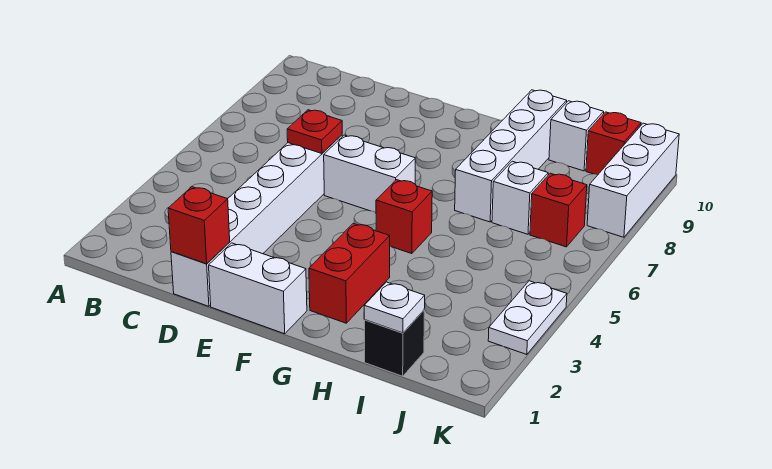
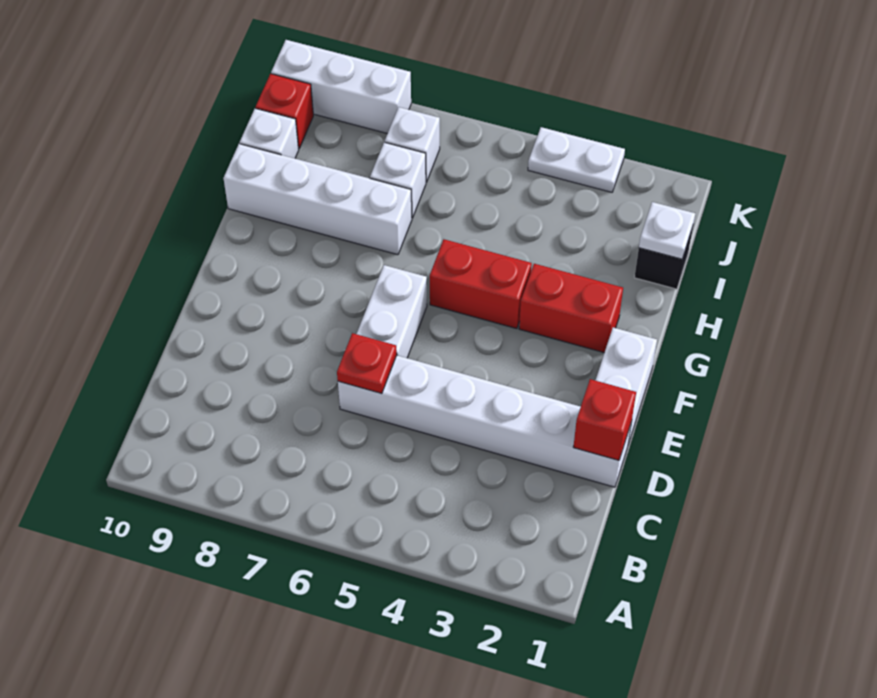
red 1x1 brick [376,180,432,254] -> red 1x2 brick [430,239,532,329]
red 1x1 brick [530,173,587,247] -> white 1x1 brick [385,107,440,182]

